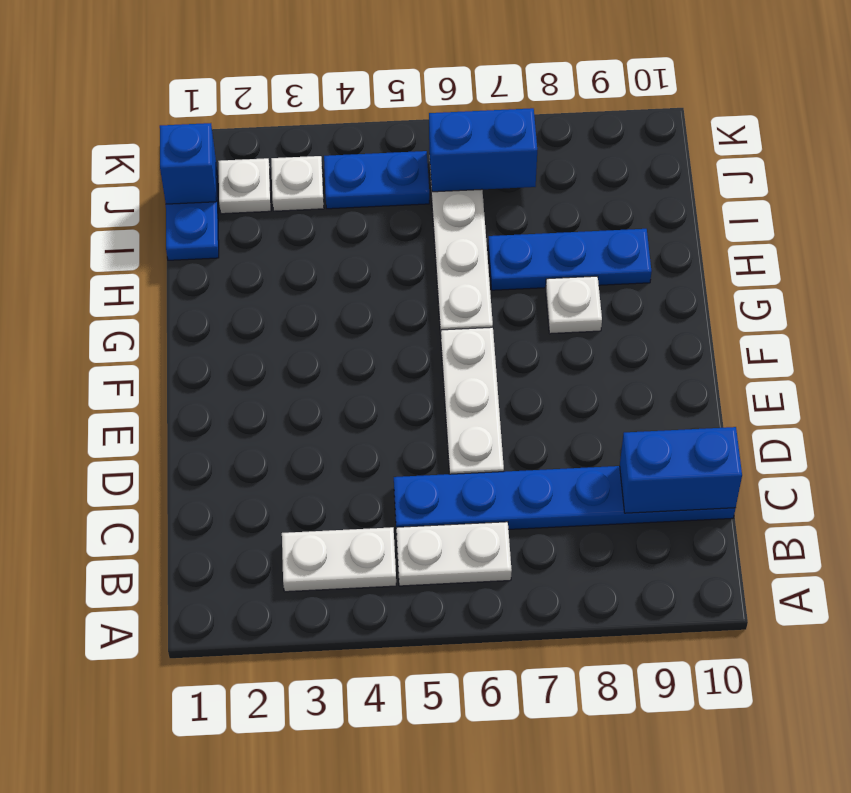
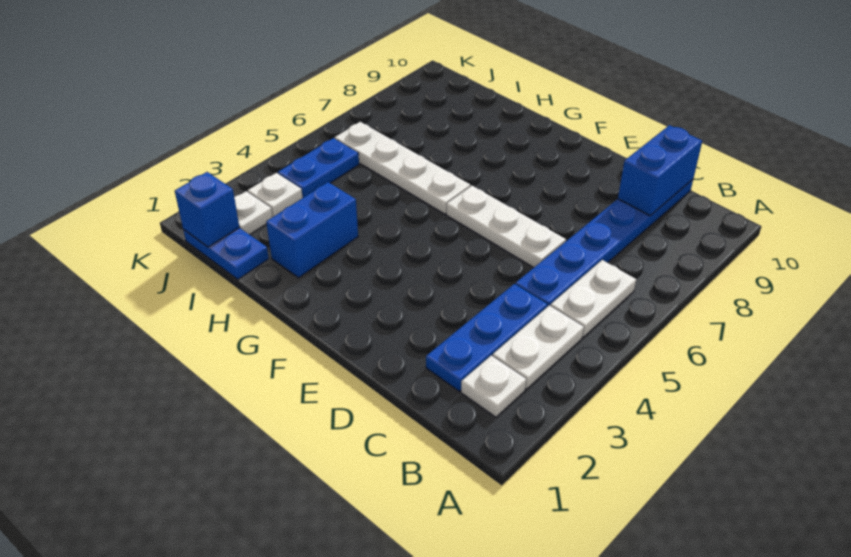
white 1x1 plate [546,276,602,334] -> white 1x1 plate moved to [461,356,526,417]
blue 1x3 plate [488,229,652,290] -> blue 1x3 plate moved to [426,284,547,391]
blue 1x2 brick [429,108,537,192] -> blue 1x2 brick moved to [266,182,358,278]

